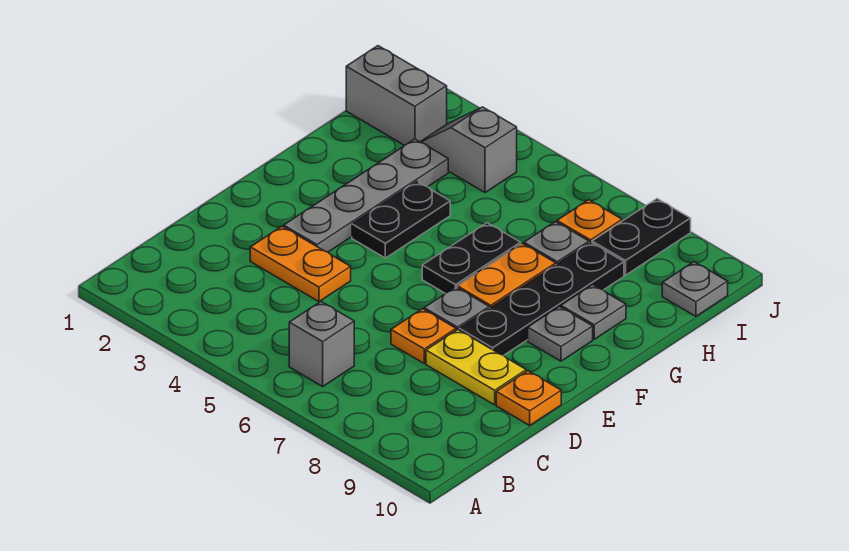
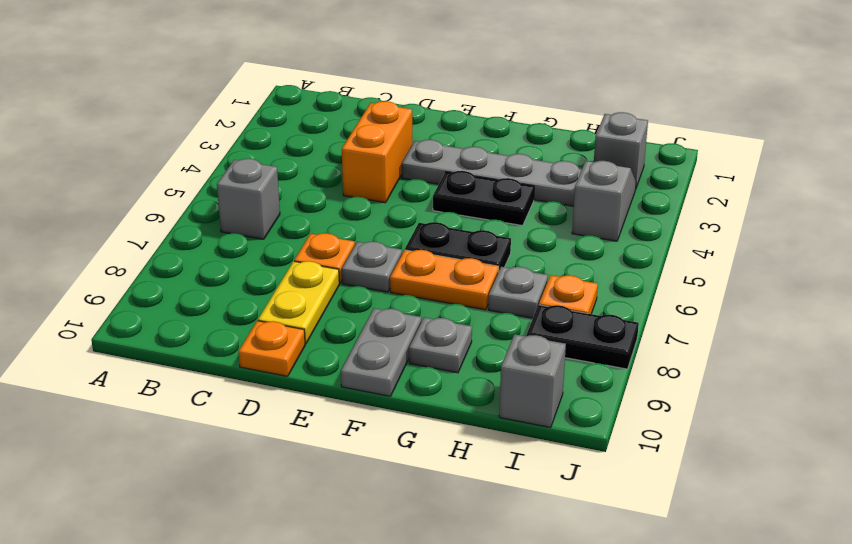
orange 1x2 plate [250,226,351,302] -> orange 1x2 brick [342,101,412,203]
black 1x4 plate [459,242,624,356] -> none
grey 1x1 plate [528,306,593,361] -> grey 1x2 plate [341,308,421,396]
grey 1x2 brick [346,46,447,145] -> grey 1x1 brick [594,112,648,188]
grey 1x1 plate [662,262,728,316] -> grey 1x1 brick [499,334,566,428]

